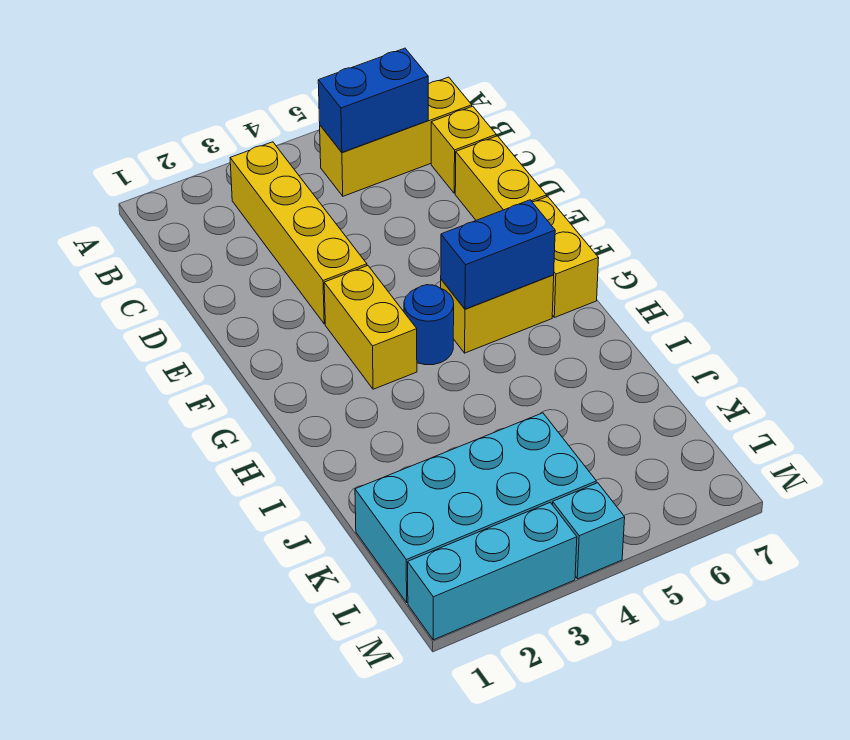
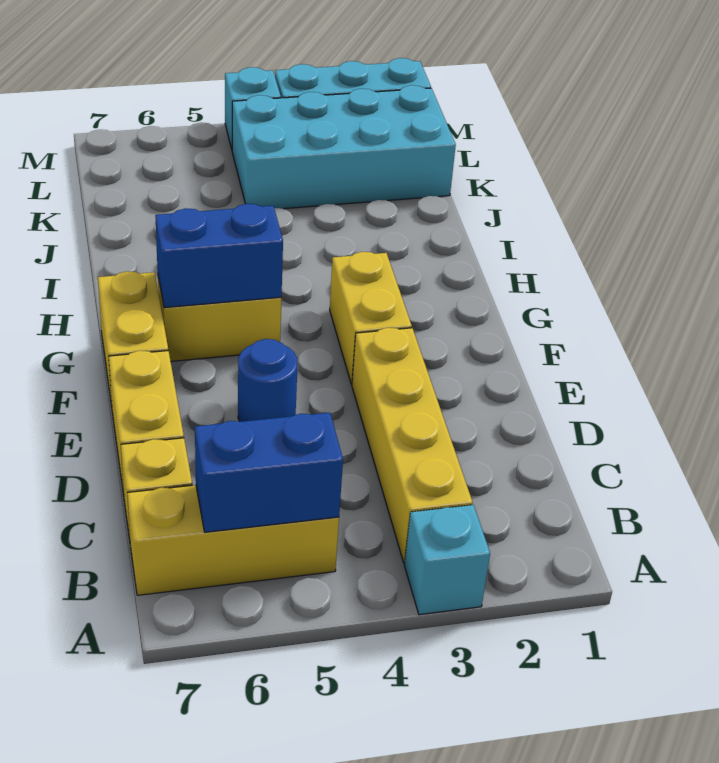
none -> cyan 1x1 brick [404,505,490,615]
blue 1x1 round brick [404,285,454,365] -> blue 1x1 round brick moved to [238,339,298,422]

